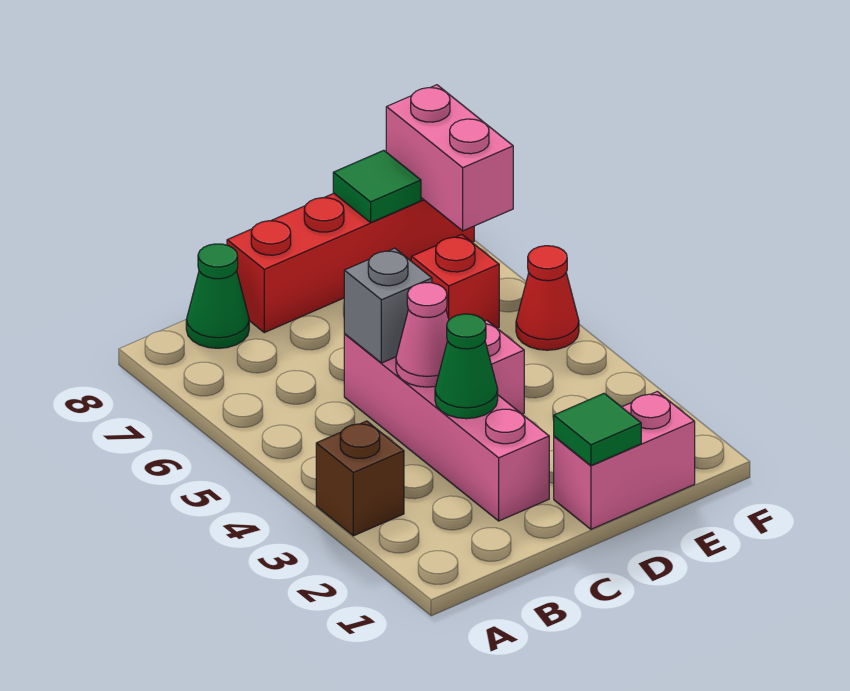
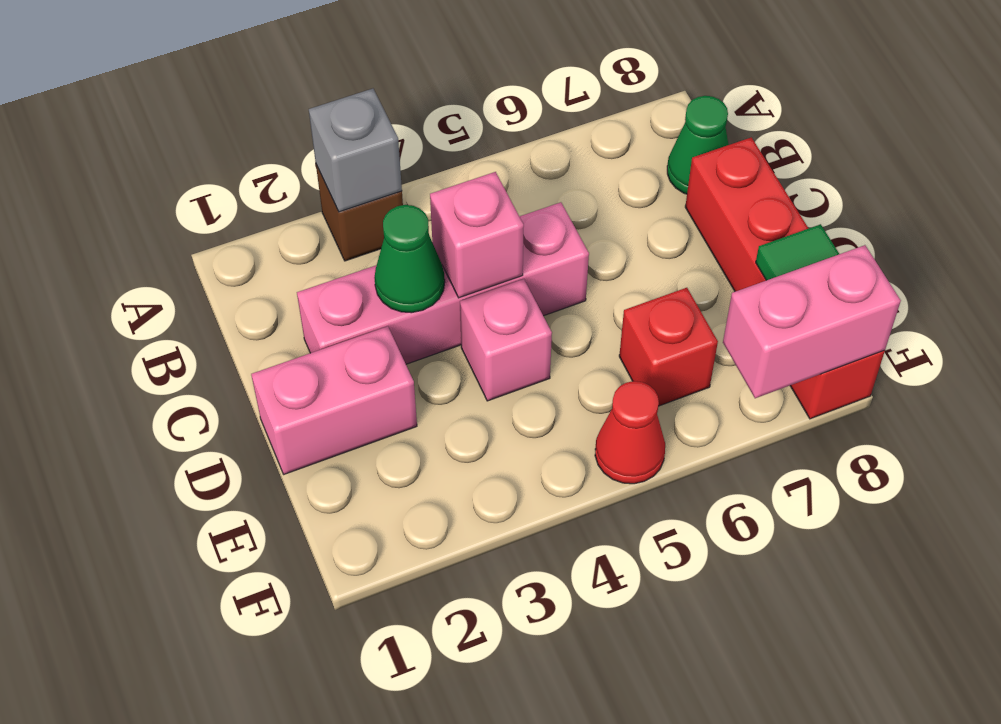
pink 1x1 cone [396,283,449,387] -> pink 1x1 brick [430,172,524,298]
grey 1x1 brick [344,248,432,363] -> grey 1x1 brick moved to [309,89,402,212]
pink 1x2 brick [554,391,695,529] -> pink 1x2 brick turned to [251,326,417,474]
green 1x1 tile [554,393,641,465] -> none

